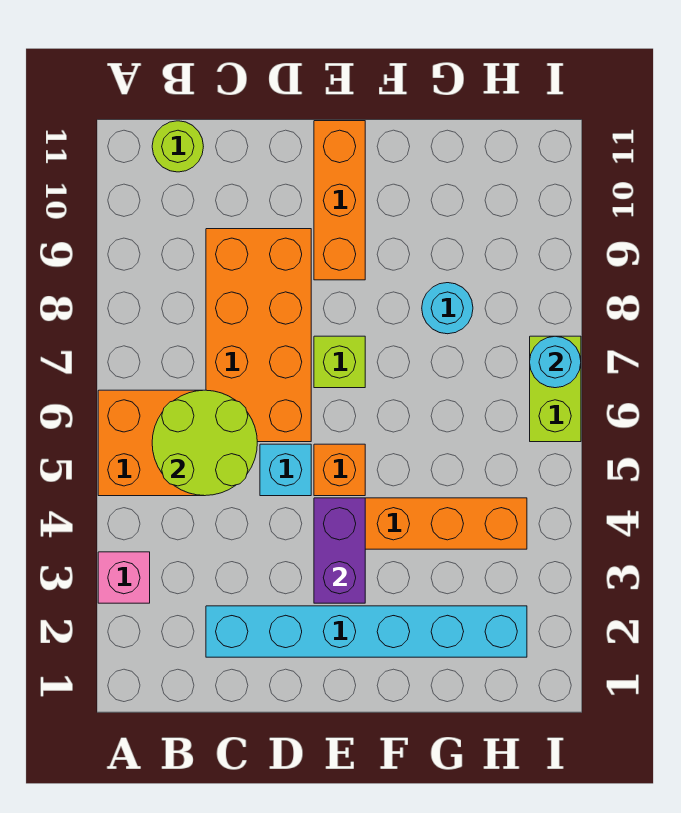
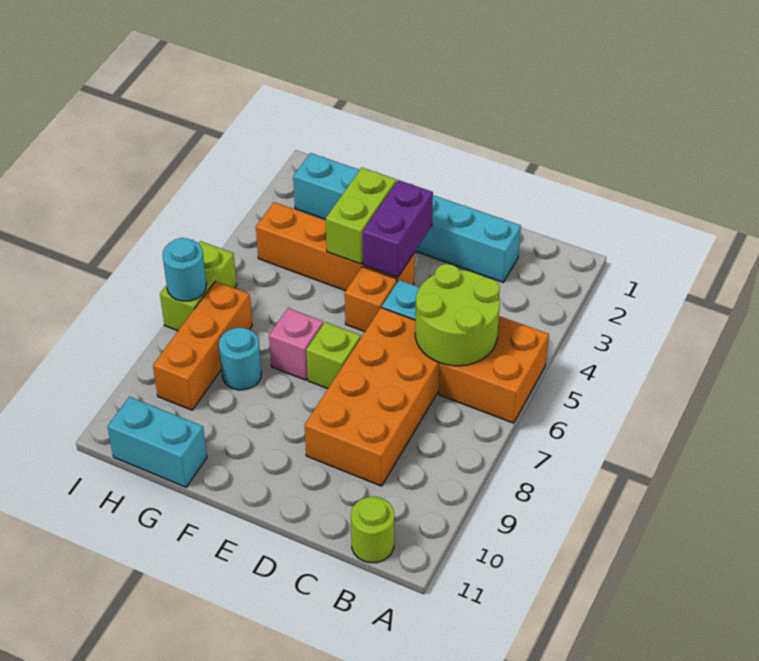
pink 1x1 brick [98,552,150,603] -> pink 1x1 brick moved to [269,308,323,380]
orange 1x3 brick [314,121,365,280] -> orange 1x3 brick moved to [153,281,252,410]
none -> lime 1x2 brick [326,168,396,264]
none -> cyan 1x2 brick [108,397,207,487]

